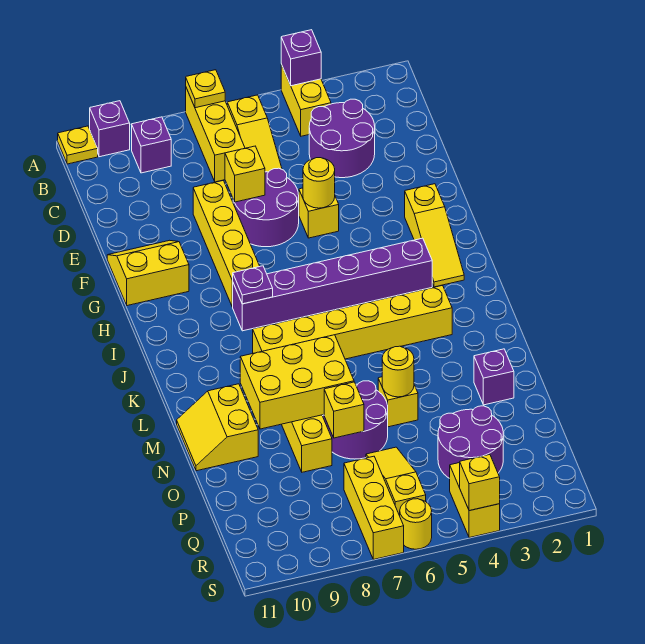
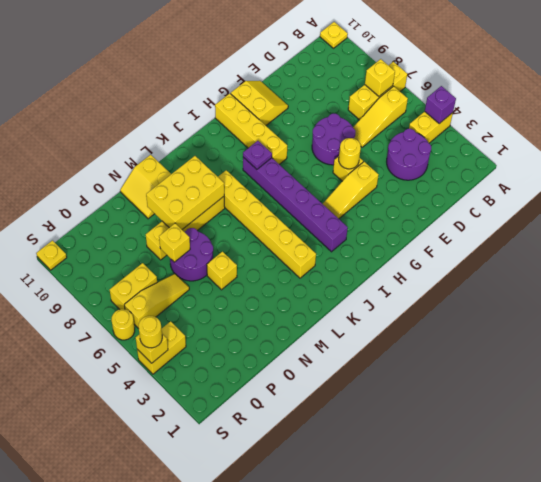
yellow 1x1 plate [186,70,225,108] -> yellow 1x1 plate moved to [36,241,67,270]
purple 1x1 brick [90,101,130,157] -> none
purple 1x1 brick [132,117,171,173] -> none
yellow 1x1 brick [225,146,265,202] -> yellow 1x1 brick moved to [365,59,395,96]
yellow 1x4 brick [193,181,260,307] -> yellow 1x4 brick turned to [215,94,287,164]
yellow 1x3 slope [405,184,464,287] -> yellow 1x3 slope moved to [323,162,378,219]
yellow 2x3 brick [240,335,354,429] -> yellow 2x3 brick turned to [146,156,224,229]
yellow 2x2 slope [177,384,258,471] -> yellow 2x2 slope turned to [120,155,171,219]
purple 1x1 brick [474,349,514,405] -> none
yellow 1x1 round brick [382,346,414,397] -> yellow 1x1 round brick moved to [139,316,162,348]
purple 2x2 round brick [438,406,503,478] -> none
yellow 1x3 brick [344,456,404,559] -> yellow 1x2 brick [109,263,157,309]

